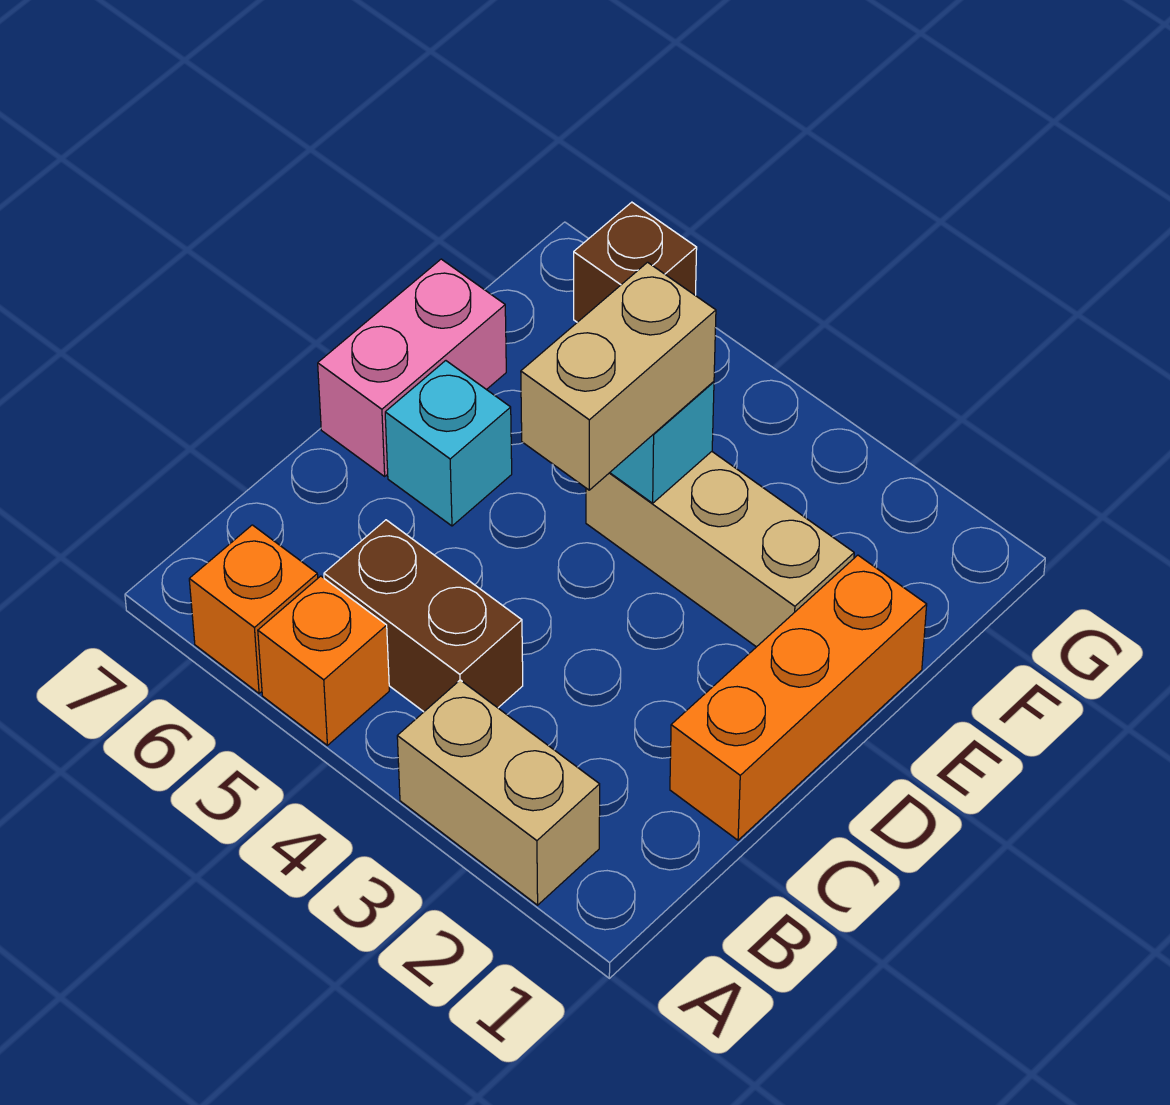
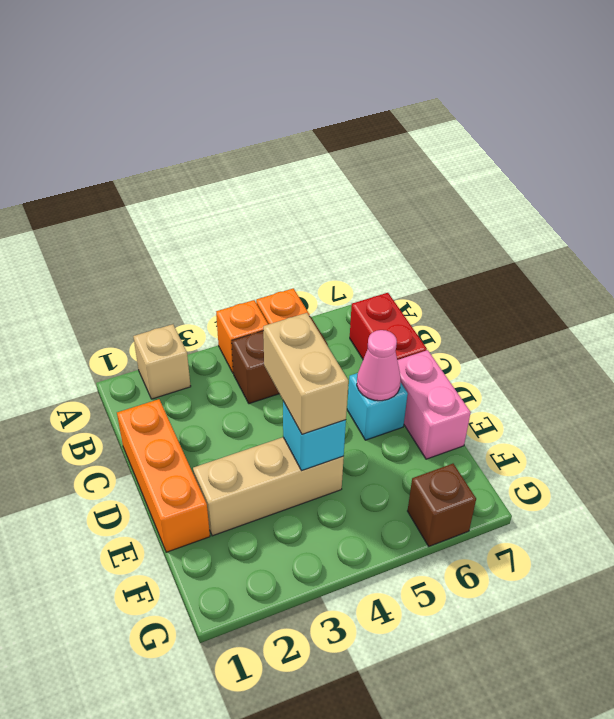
tan 1x2 brick [397,680,600,905] -> tan 1x1 brick [133,324,191,399]
orange 1x1 brick [189,525,318,693] -> orange 1x1 brick moved to [216,300,268,372]
none -> red 1x2 brick [350,293,427,360]
none -> pink 1x1 cone [357,330,401,401]

